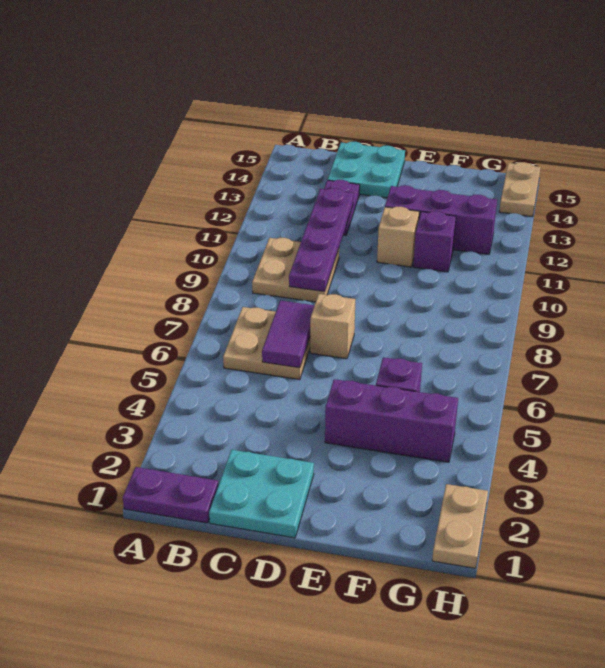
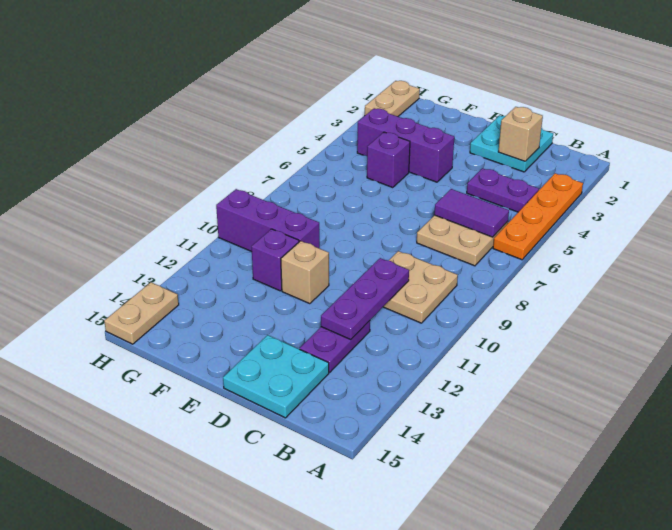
purple 1x2 plate [123,467,218,523] -> purple 1x2 plate moved to [467,168,539,212]
none -> orange 1x4 plate [493,173,583,260]
purple 1x2 tile [262,300,314,368] -> purple 1x2 tile turned to [434,189,509,237]
purple 1x4 plate [289,188,353,292] -> purple 1x3 plate [321,258,409,340]
tan 1x1 brick [310,294,355,359] -> tan 1x1 brick moved to [498,107,543,161]
purple 1x3 brick [385,185,497,254] -> purple 1x3 brick moved to [216,189,319,252]

